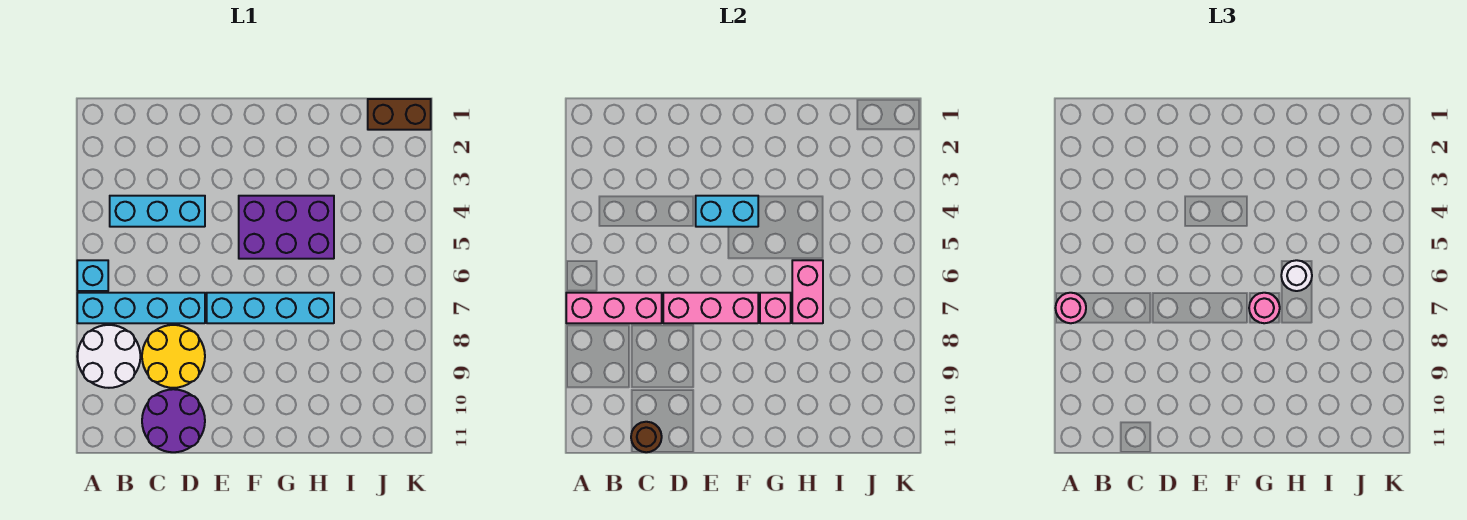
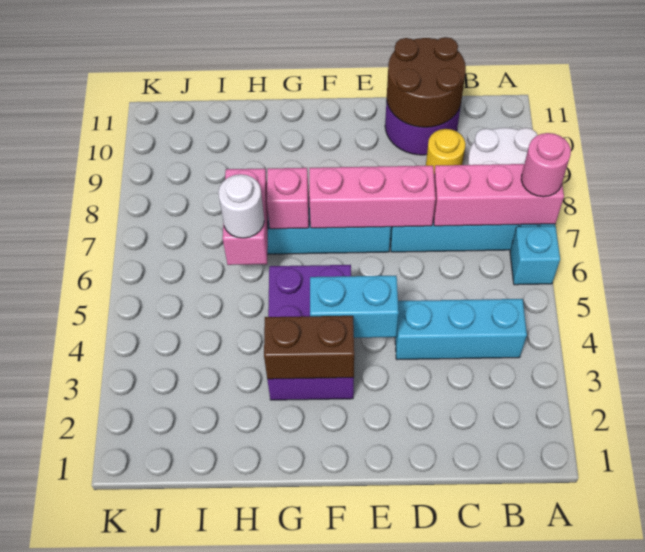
yellow 2x2 round brick [142,325,205,388] -> yellow 1x1 round brick [426,129,466,171]
brown 1x1 round brick [631,422,662,452] -> brown 2x2 round brick [387,37,466,127]
purple 2x3 brick [239,196,334,259] -> purple 2x3 brick turned to [267,265,354,400]
pink 1x1 round brick [1249,293,1280,323] -> none
brown 1x2 brick [368,99,431,130] -> brown 1x2 brick moved to [264,316,354,379]

